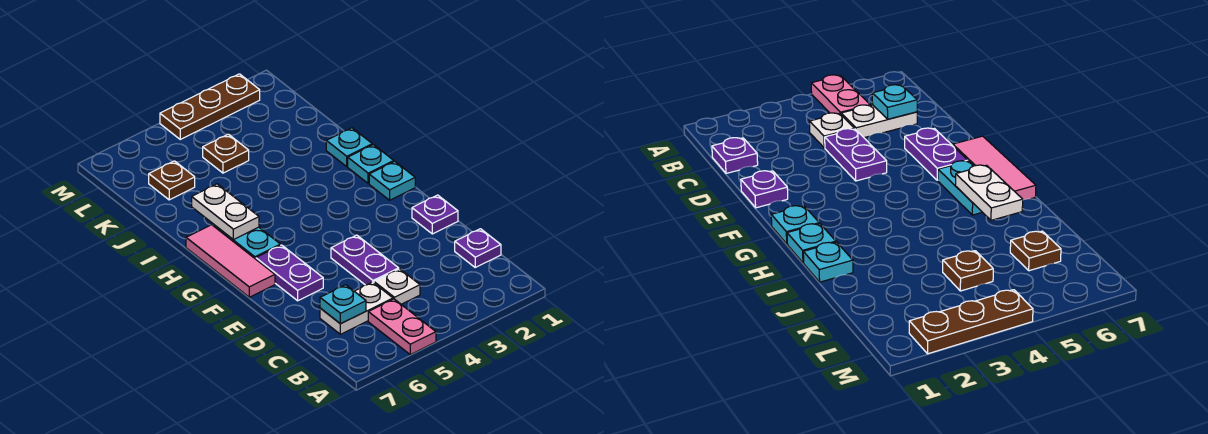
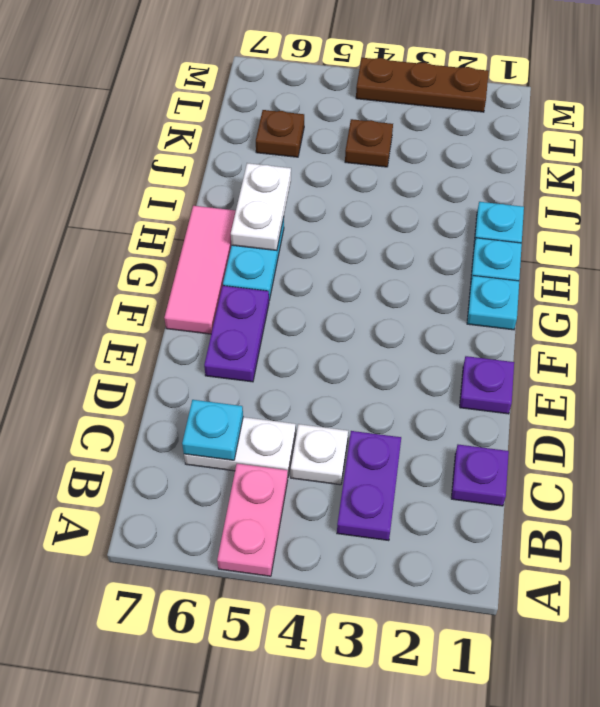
purple 1x2 plate [331,235,399,285] -> purple 1x2 plate moved to [337,431,401,541]

